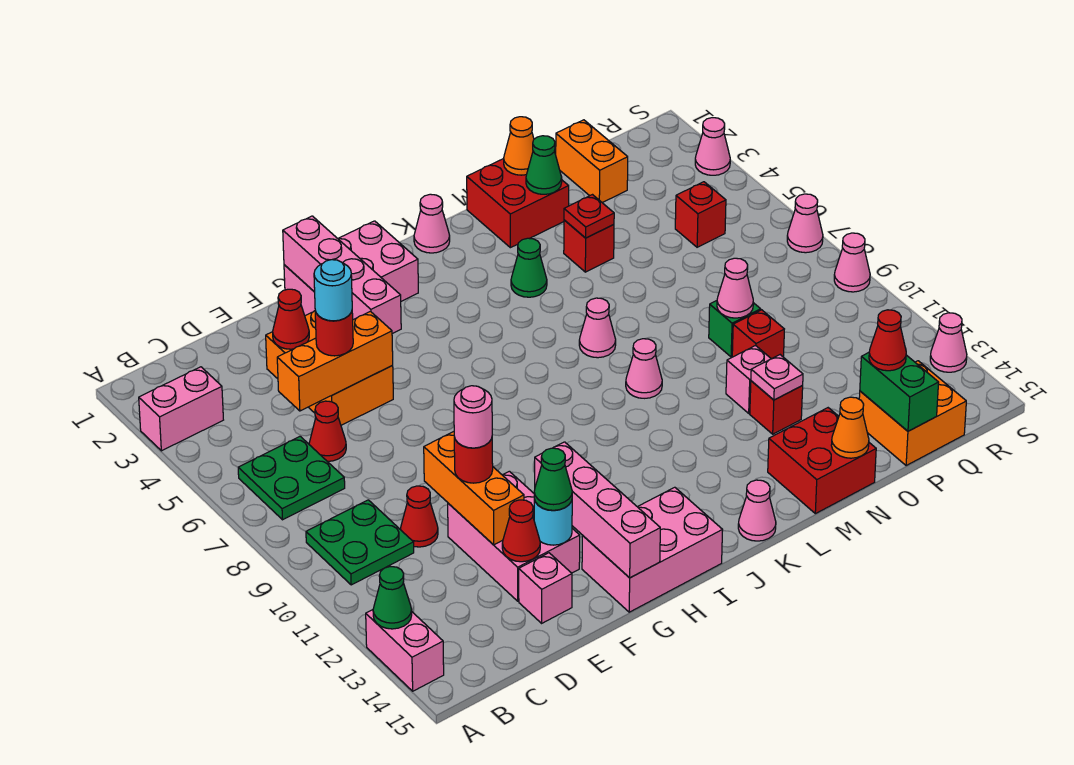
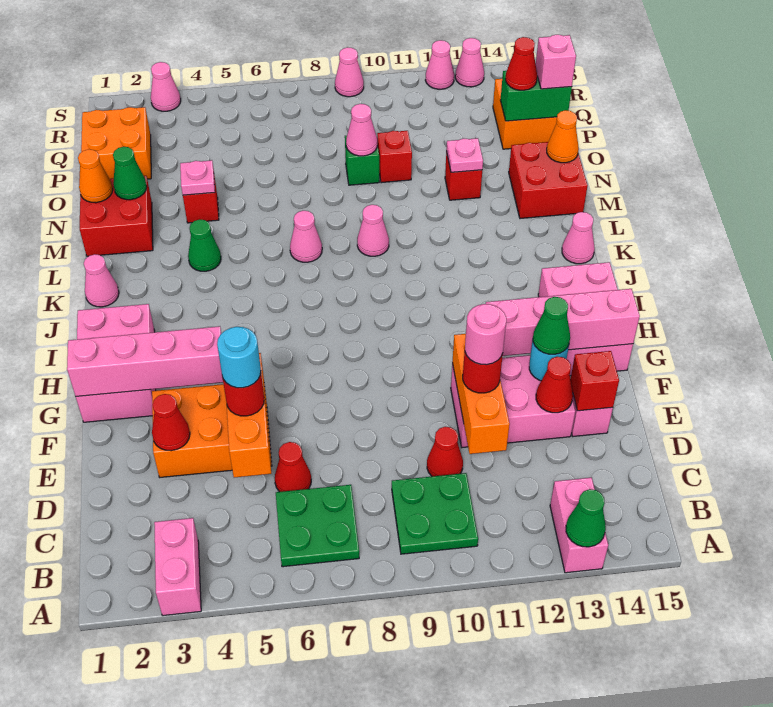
pink 1x2 brick [366,610,444,691] -> pink 1x2 brick turned to [550,477,608,573]
orange 1x3 brick [424,432,524,545] -> orange 1x3 brick turned to [452,334,510,454]
red 1x1 plate [564,195,614,238] -> pink 1x1 plate [180,160,215,195]
pink 1x1 brick [726,346,771,413] -> pink 1x1 brick moved to [536,35,576,89]
orange 1x2 brick [556,120,628,203] -> orange 2x2 brick [81,107,151,179]
red 1x1 brick [675,182,726,247] -> red 1x1 brick moved to [571,351,619,411]
pink 1x1 cone [787,194,823,253] -> pink 1x1 cone moved to [425,40,454,89]

